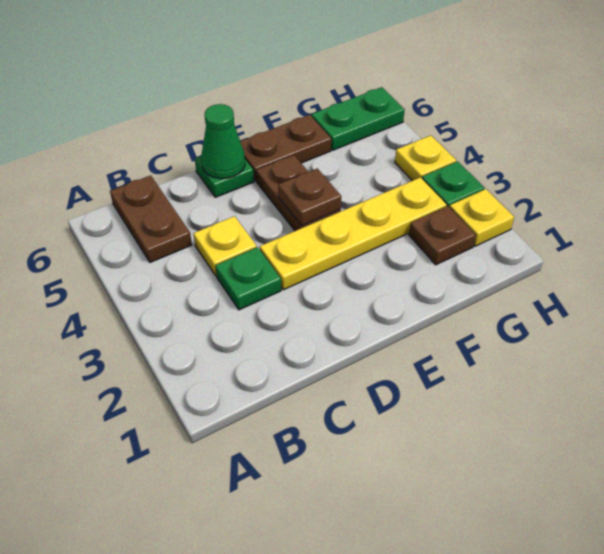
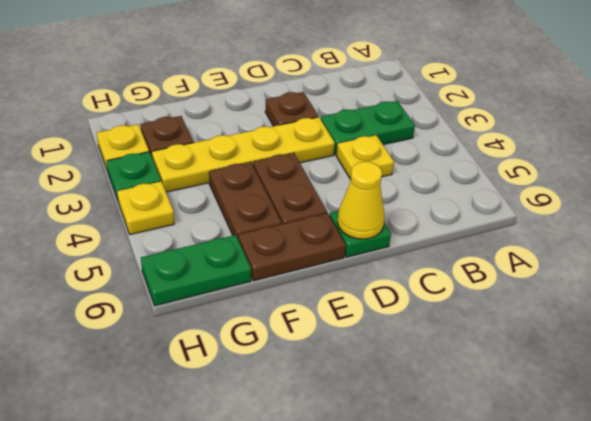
brown 1x2 plate [110,175,192,262] -> brown 1x2 plate moved to [209,162,282,238]
green 1x1 plate [216,247,281,310] -> green 1x2 plate [321,101,415,155]
green 1x1 cone [201,104,245,179] -> yellow 1x1 cone [337,162,384,239]
brown 1x1 plate [278,169,341,226] -> brown 1x1 plate moved to [265,92,318,126]

